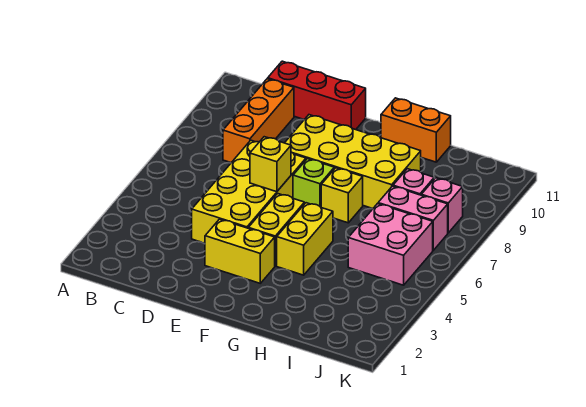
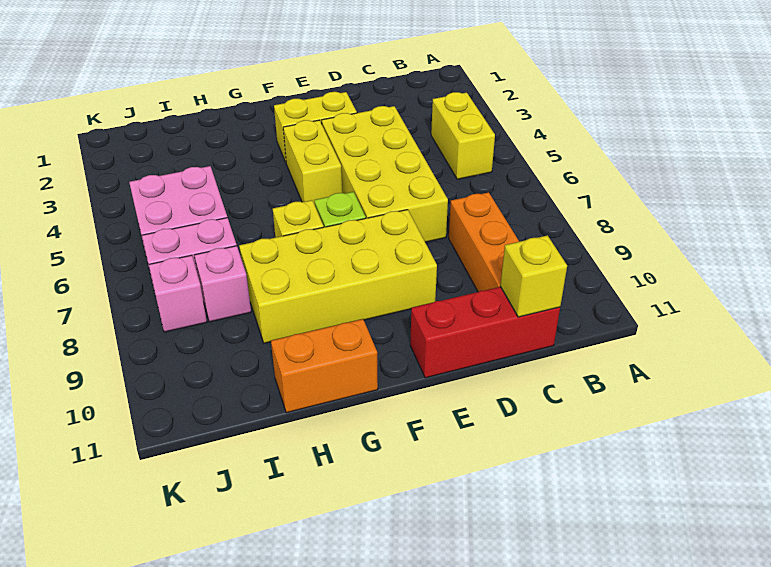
yellow 1x1 brick [250,137,291,192] -> yellow 1x1 brick moved to [500,235,567,317]
yellow 1x2 brick [277,203,333,275] -> yellow 1x2 brick moved to [431,92,495,179]

